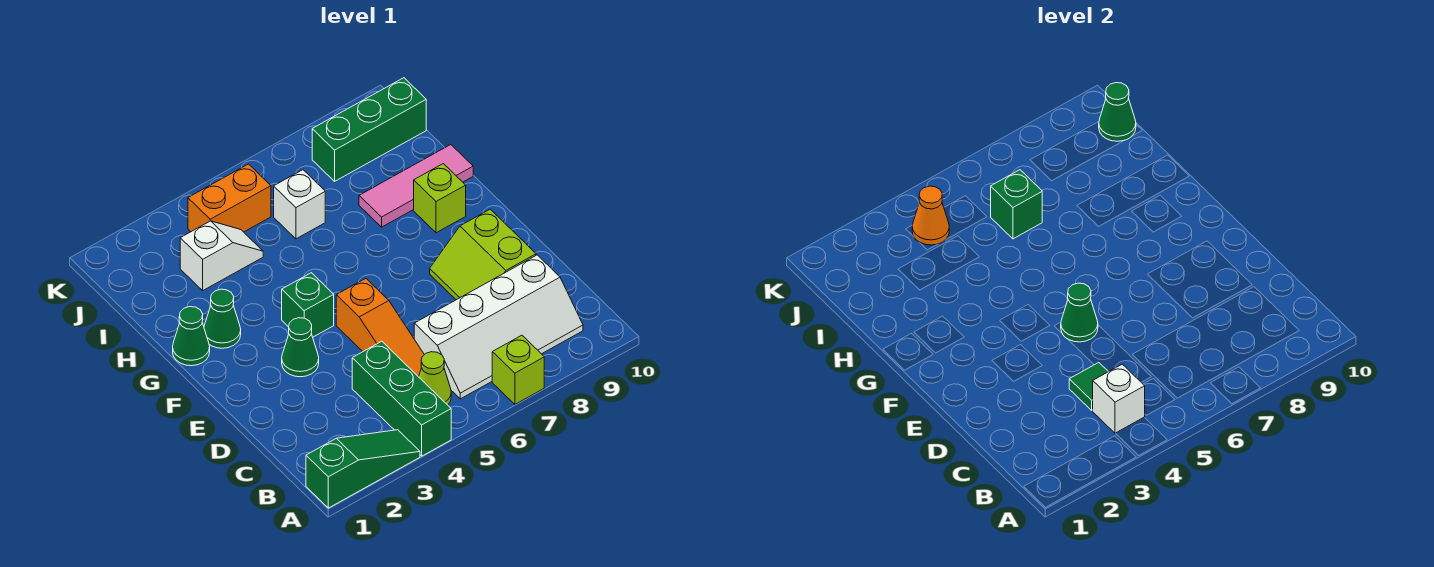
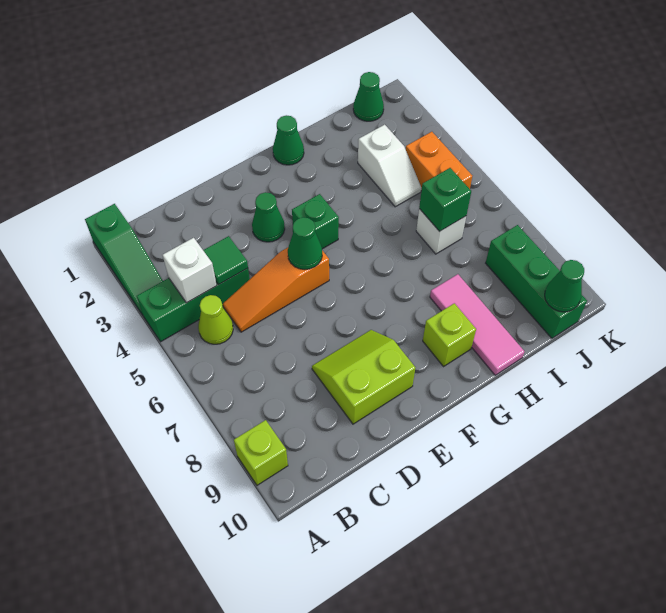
lime 1x1 brick [492,335,544,404] -> lime 1x1 brick moved to [234,420,288,485]
white 2x4 slope [414,255,583,399] -> none
green 1x1 cone [204,289,241,348] -> green 1x1 cone moved to [353,72,384,121]
orange 1x1 cone [912,186,949,245] -> none

